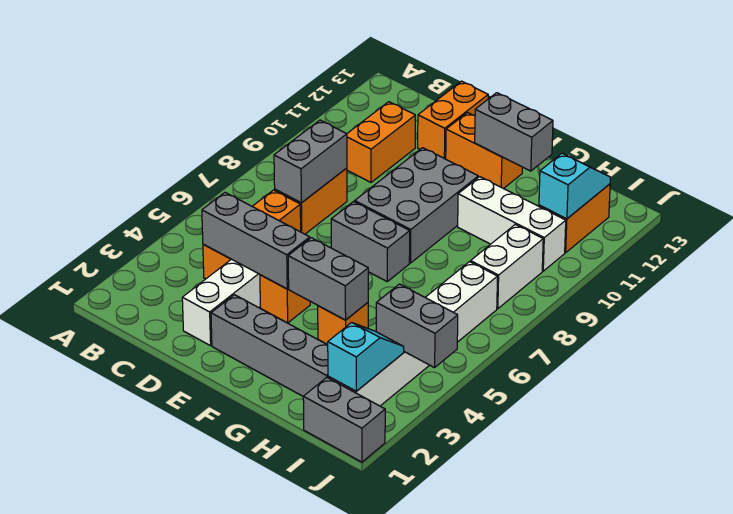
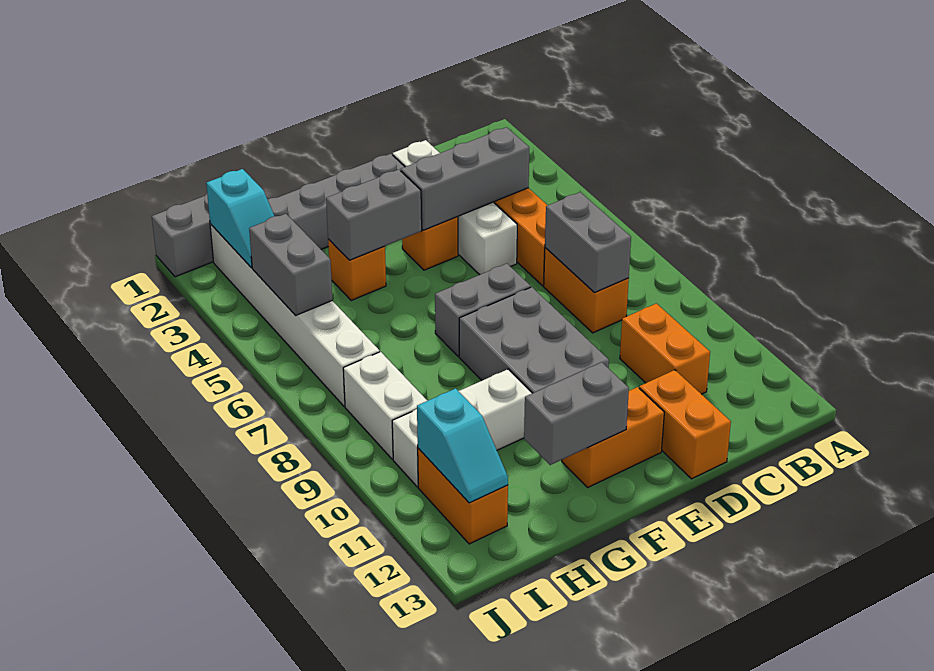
grey 1x2 brick [376,284,458,368] -> grey 1x2 brick turned to [249,214,332,316]

